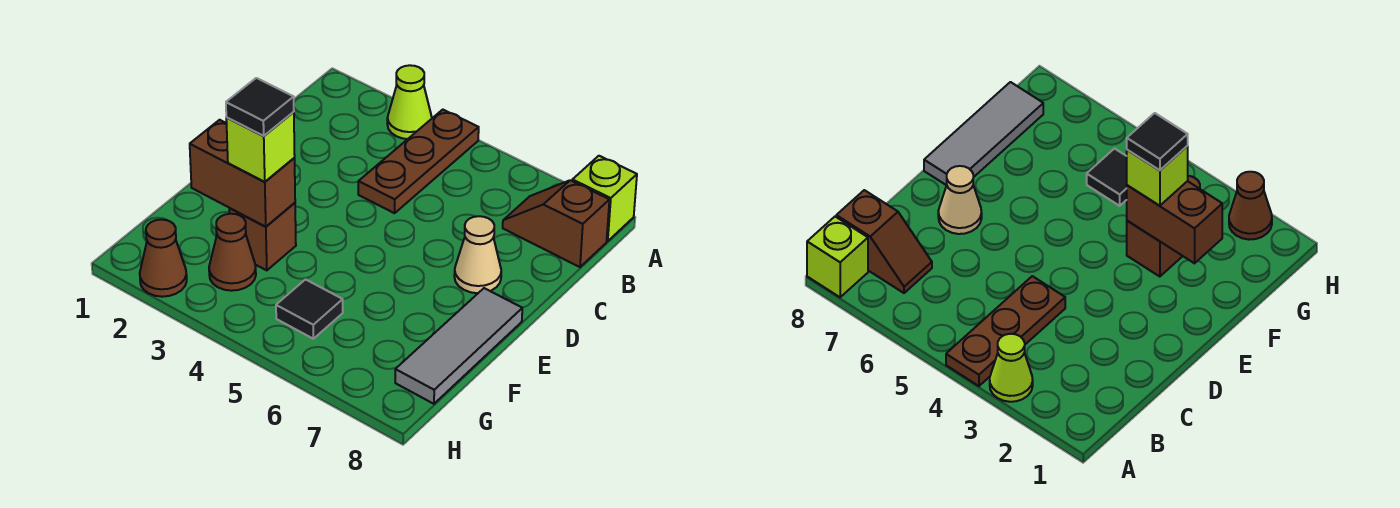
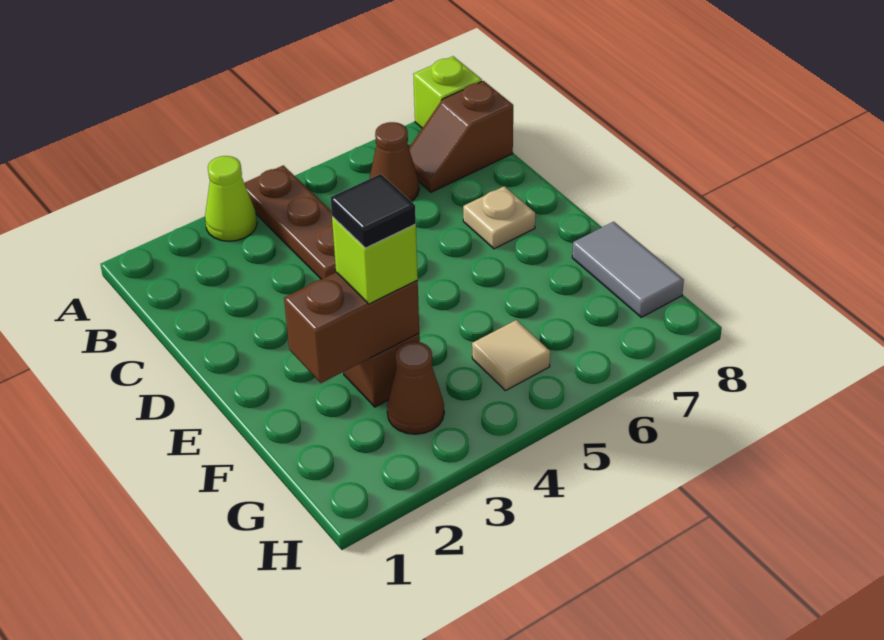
tan 1x1 cone [454,216,501,293] -> tan 1x1 plate [463,186,535,249]
grey 1x3 tile [395,288,522,404] -> grey 1x2 tile [572,222,684,317]
black 1x1 tile [276,280,343,339] -> tan 1x1 tile [472,320,550,391]
brown 1x1 cone [140,220,187,297] -> brown 1x1 cone moved to [369,122,419,201]

